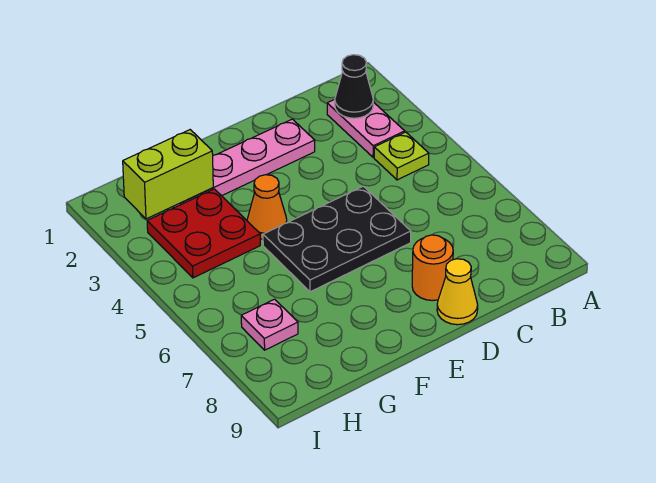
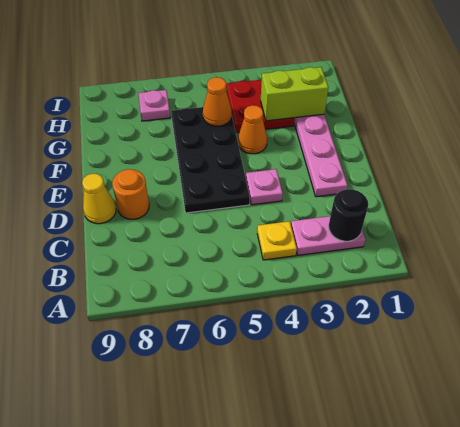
black 1x1 cone [335,55,373,118] -> black 1x1 round brick [329,189,368,241]
lime 1x1 plate [374,132,429,180] -> yellow 1x1 plate [257,221,297,260]
none -> pink 1x1 plate [246,169,283,205]
black 2x3 plate [263,186,411,292] -> black 2x4 plate [171,107,250,213]
lime 1x2 brick [123,130,213,219] -> lime 1x2 brick turned to [261,67,329,121]
none -> orange 1x1 cone [203,77,232,126]

